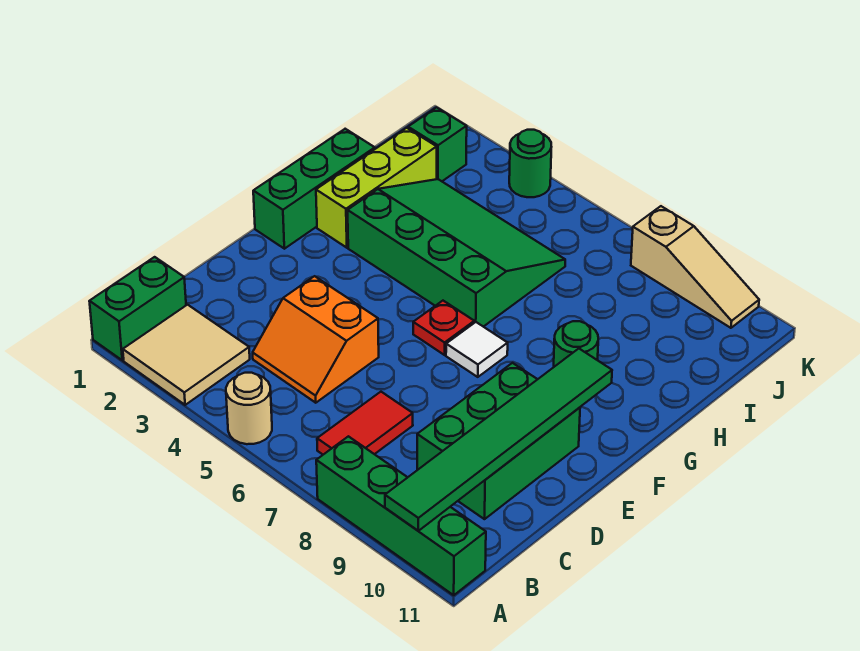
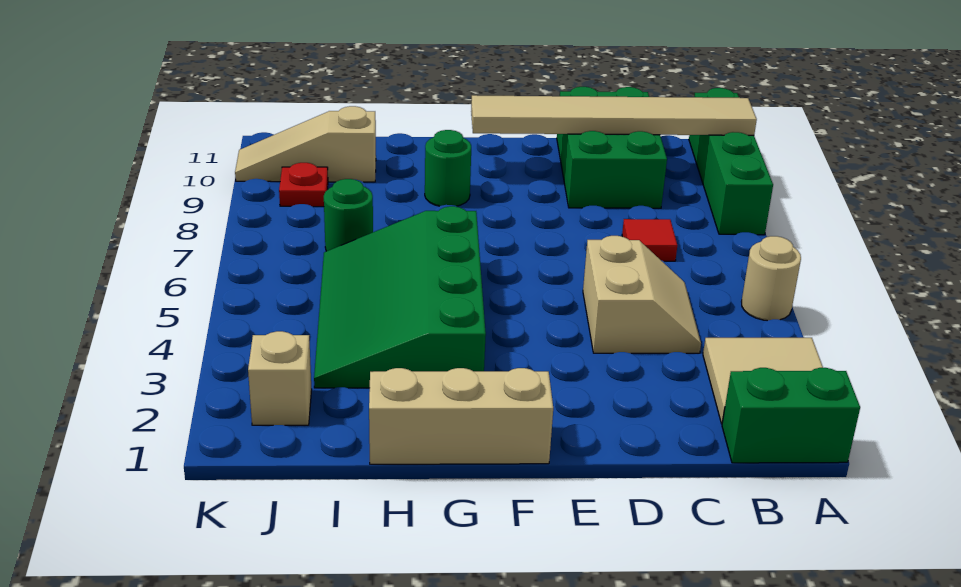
green 1x6 tile [385,349,612,531] -> tan 1x6 tile [471,95,757,135]
red 1x2 tile [317,392,413,455] -> red 1x1 tile [622,219,677,261]
orange 2x2 slope [253,276,379,403] -> tan 2x2 slope [583,236,701,353]
green 2x3 brick [417,363,580,519] -> green 2x3 brick turned to [557,87,667,208]
green 1x3 brick [253,129,375,249] -> tan 1x3 brick [369,368,553,464]
red 1x1 plate [413,301,474,355] -> red 1x1 plate moved to [279,163,328,207]
white 1x1 tile [446,322,508,377] -> none
lime 1x3 brick [316,128,437,248] -> none
green 1x1 brick [408,107,467,181] -> tan 1x1 brick [248,331,312,425]
green 1x1 round brick [509,130,551,197] -> green 1x1 round brick moved to [324,179,373,251]
tan 1x3 slope [631,206,759,328] -> tan 1x3 slope turned to [235,106,376,182]

